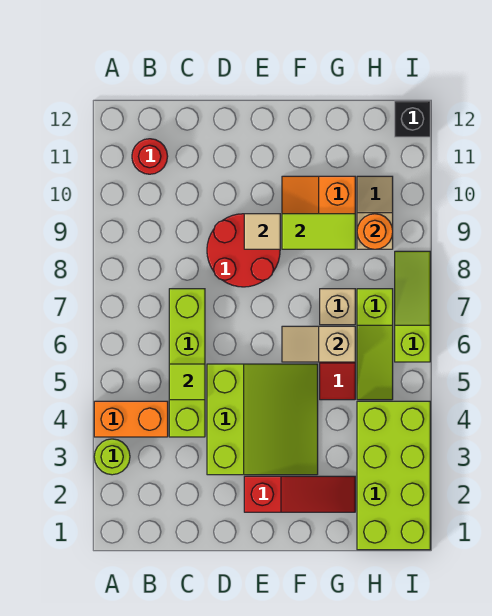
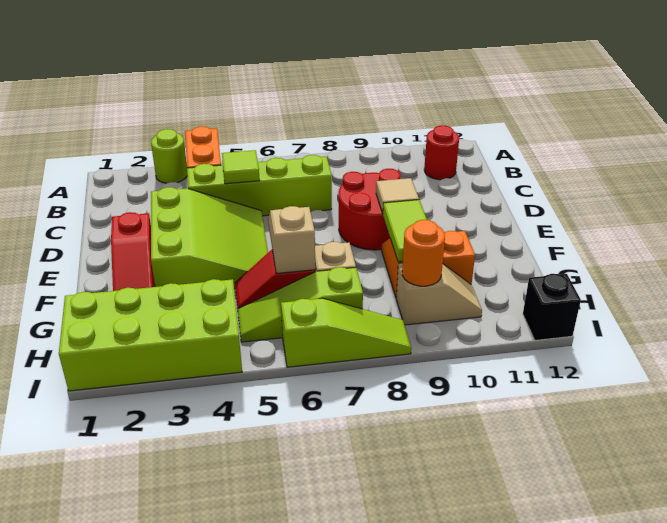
lime 3x3 slope [207,364,318,475] -> lime 3x3 slope turned to [151,187,268,288]

